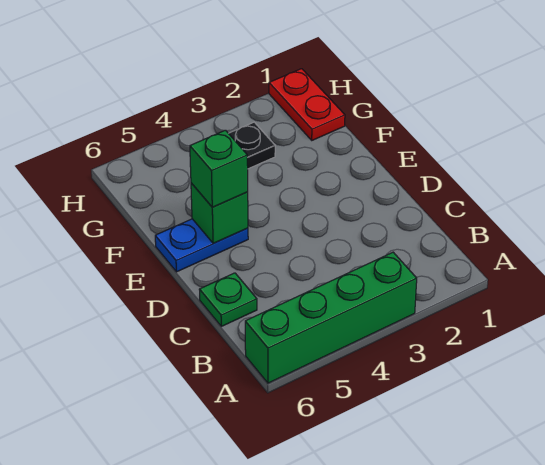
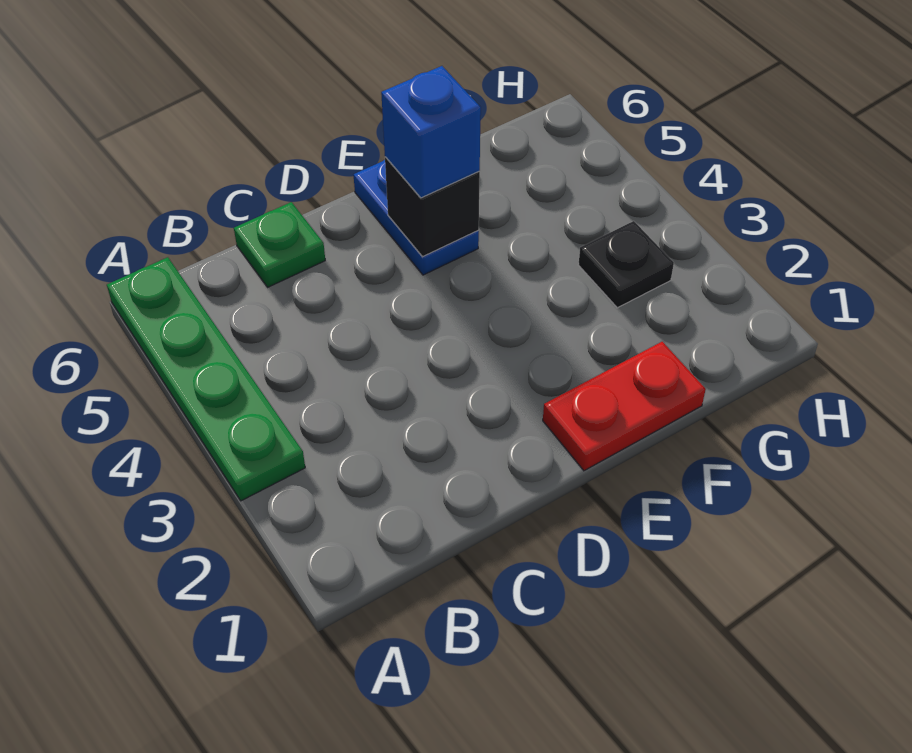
green 1x4 brick [245,252,417,383] -> green 1x4 plate [107,257,305,501]
green 1x1 brick [191,183,248,244] -> black 1x1 brick [385,157,480,257]
green 1x1 brick [190,130,248,207] -> blue 1x1 brick [381,66,481,198]
red 1x2 plate [269,69,345,140] -> red 1x2 plate moved to [543,342,706,471]

